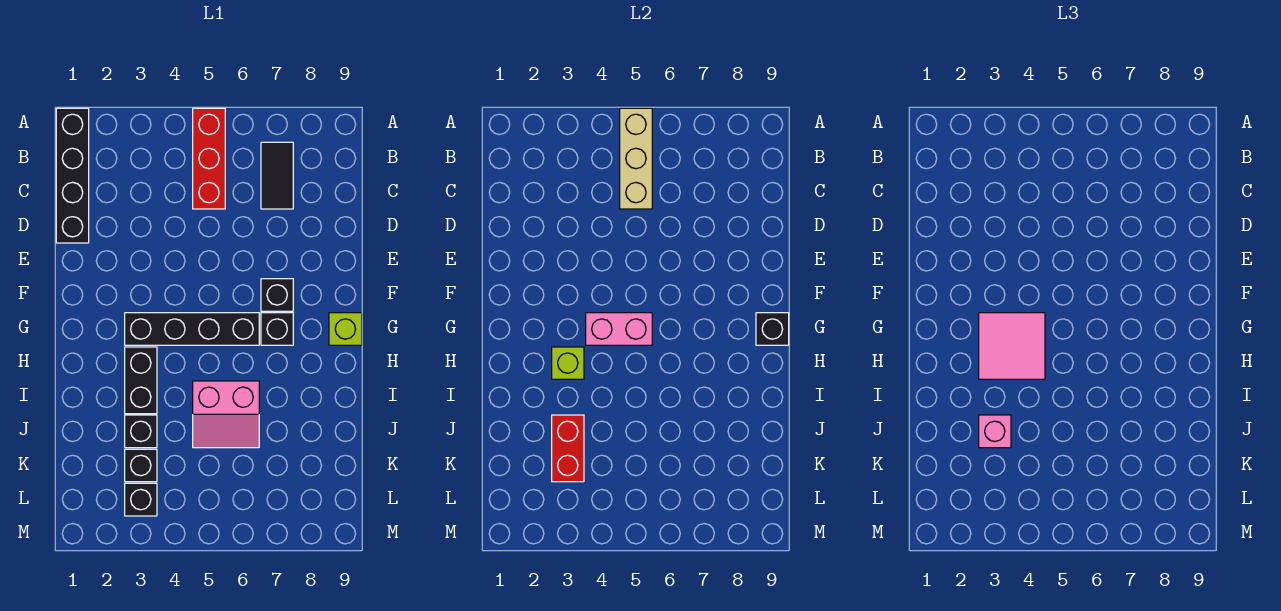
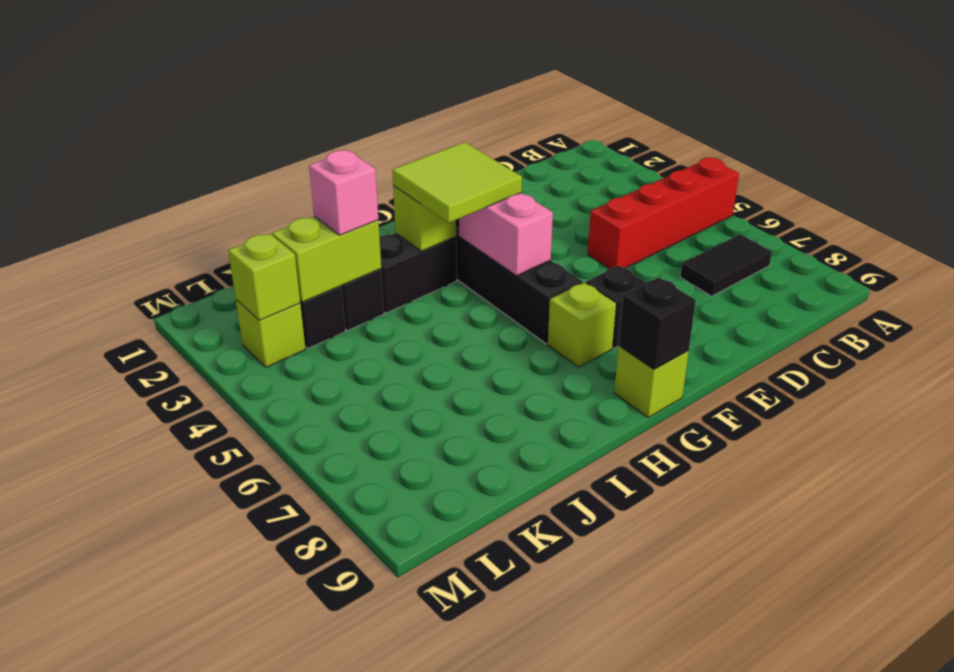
black 1x4 brick [56,108,89,243] -> none
red 1x3 brick [193,108,225,209] -> red 1x4 brick [588,158,739,269]
tan 1x3 brick [620,108,652,209] -> none
pink 2x2 tile [979,313,1045,379] -> lime 2x2 tile [392,142,522,223]
black 1x1 brick [261,313,293,345] -> lime 1x1 brick [548,283,616,367]
pink 2x2 slope [193,381,259,448] -> none
red 1x2 brick [552,415,584,482] -> lime 1x2 brick [272,216,381,302]
black 1x1 brick [125,483,157,516] -> lime 1x1 brick [236,300,306,367]
none -> lime 1x1 brick [228,234,300,320]

